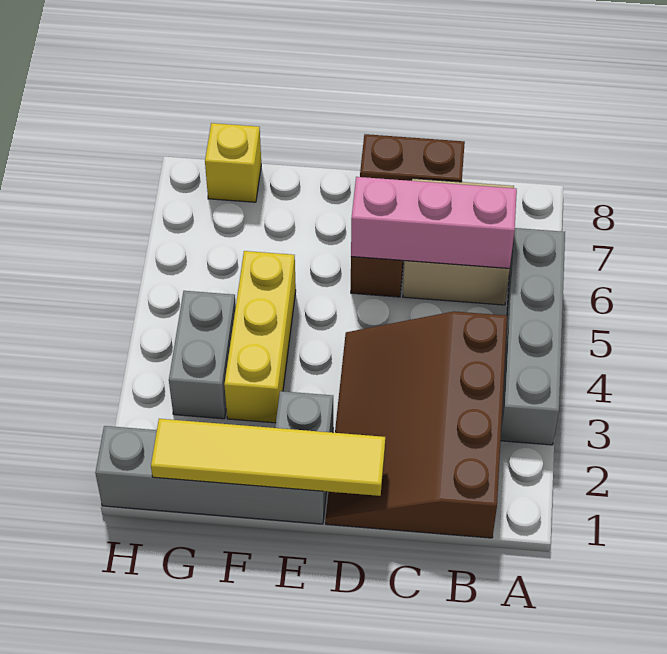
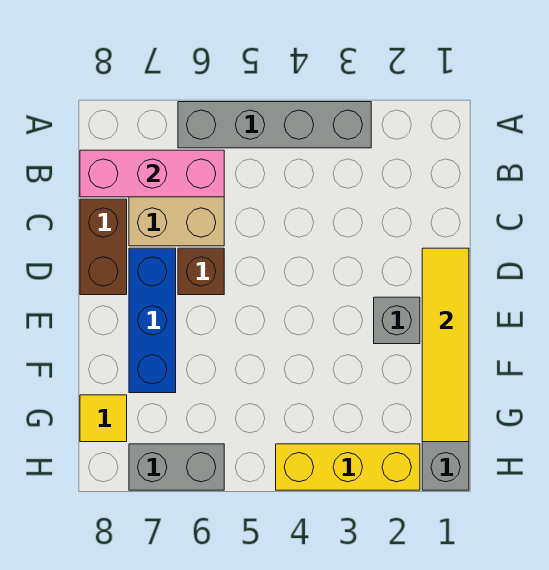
brown 3x4 slope [326,311,507,538] -> none
pink 1x3 brick [351,177,517,268] -> pink 1x3 brick turned to [80,150,224,197]
none -> blue 1x3 brick [129,248,176,393]
yellow 1x3 brick [224,251,296,423] -> yellow 1x3 brick moved to [276,444,420,490]
grey 1x2 brick [169,291,236,419] -> grey 1x2 brick moved to [129,444,224,490]
yellow 1x1 brick [205,123,261,202] -> yellow 1x1 tile [80,395,127,442]

